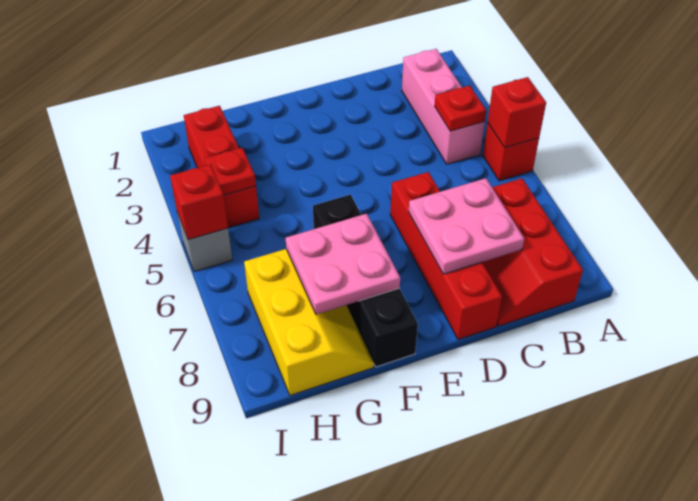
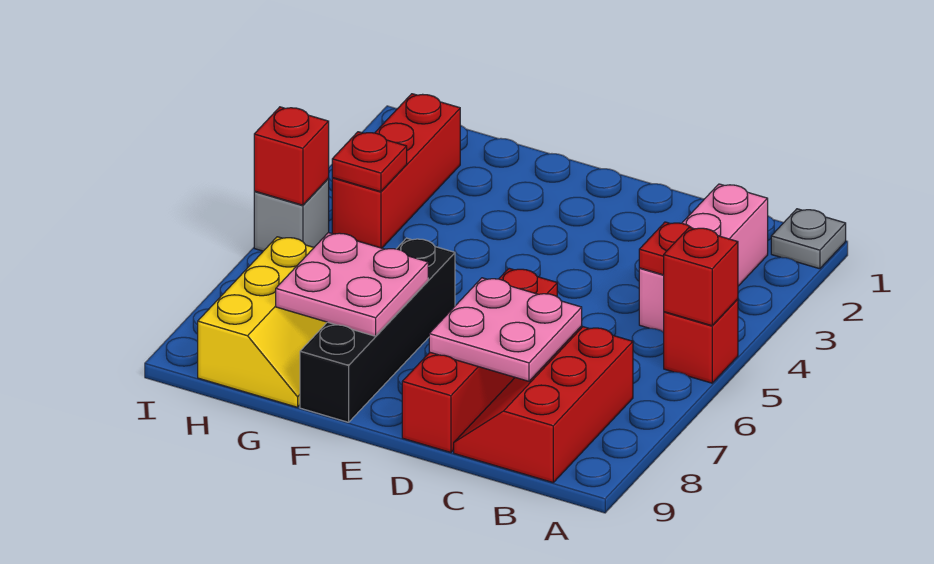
none -> grey 1x1 plate [771,209,846,269]

